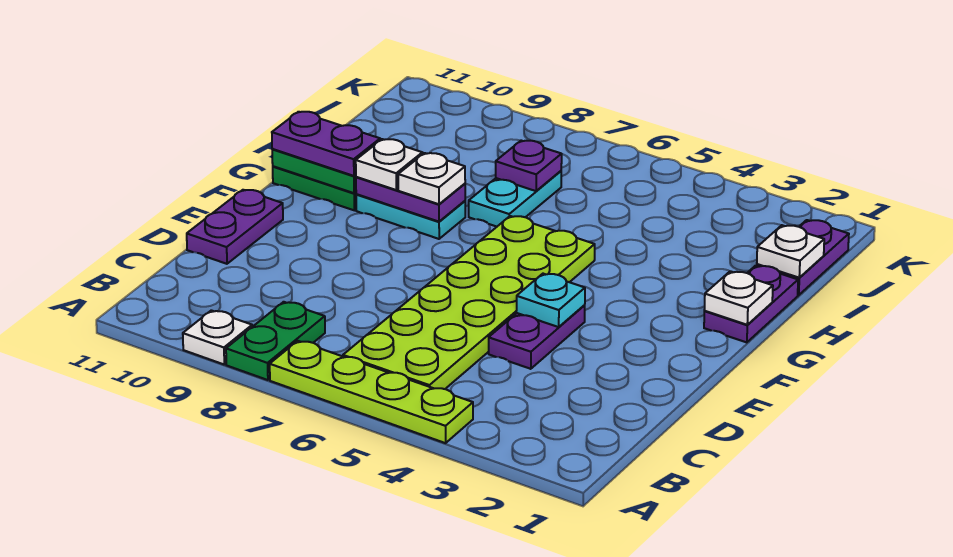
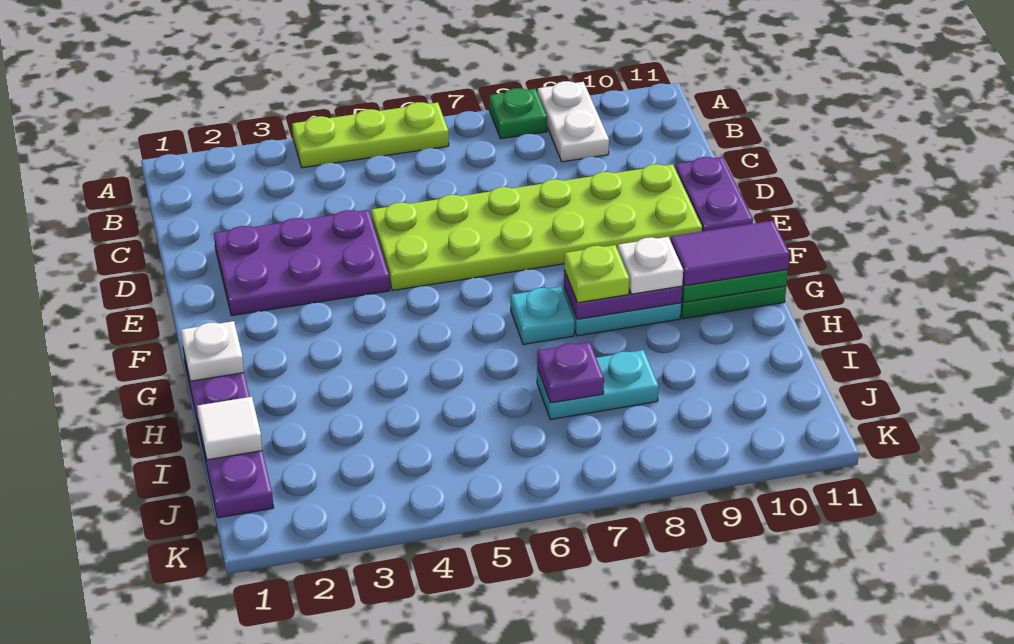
lime 1x4 plate [270,341,473,443] -> lime 1x3 plate [292,102,449,168]
green 1x2 plate [226,302,325,380] -> green 1x1 plate [489,88,547,139]
white 1x1 plate [183,310,252,364] -> white 1x2 plate [538,81,609,162]
lime 2x6 plate [343,216,595,389] -> lime 2x6 plate turned to [371,164,702,291]
purple 1x2 plate [489,305,585,369] -> purple 2x3 plate [214,210,390,316]
cyan 1x1 plate [516,274,585,327] -> cyan 1x1 plate moved to [511,287,574,344]
white 1x1 plate [398,153,465,204] -> lime 1x1 plate [564,245,629,303]
purple 1x2 plate [272,112,380,176] -> purple 1x2 tile [671,221,790,286]
cyan 1x2 plate [469,171,561,227] -> cyan 1x2 plate turned to [537,350,659,419]
white 1x1 plate [757,225,824,278] -> white 1x1 tile [197,397,262,460]

